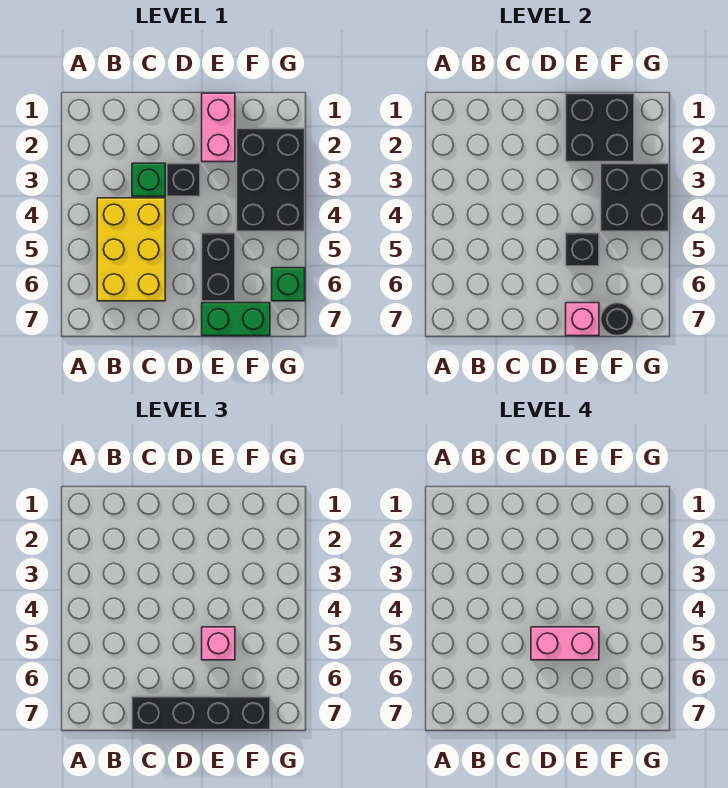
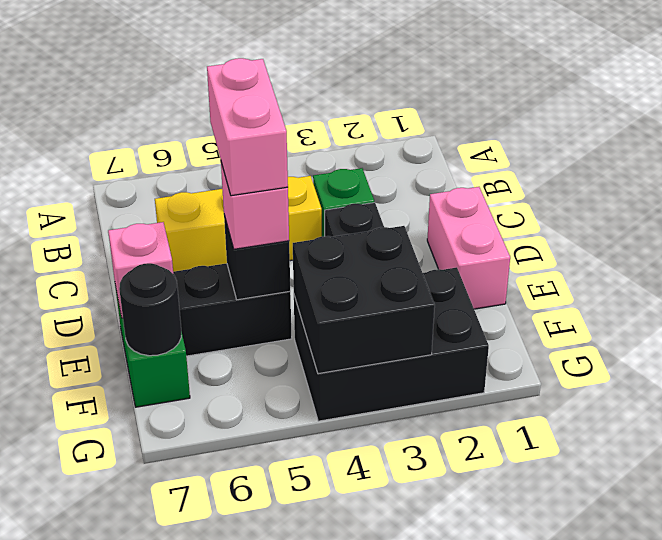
yellow 2x3 brick [97,198,165,301] -> yellow 1x3 brick [155,176,322,272]
black 1x4 brick [132,697,270,730] -> none
pink 1x2 brick [202,93,235,162] -> pink 1x2 brick turned to [427,187,510,309]
black 2x2 brick [566,93,634,162] -> none
green 1x1 brick [272,268,305,301] -> none

